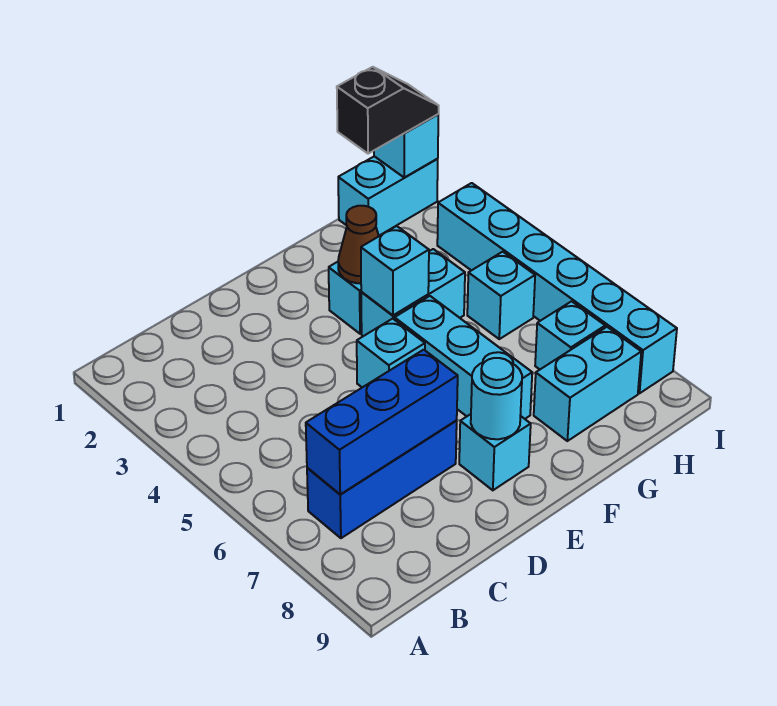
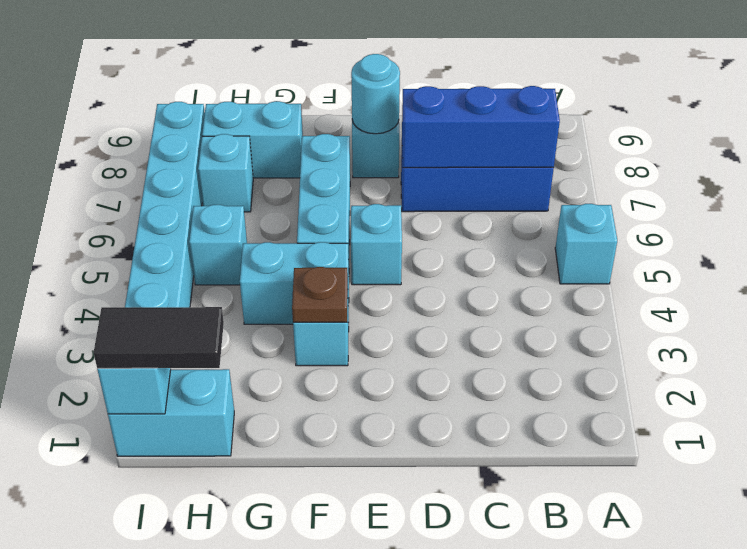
brown 1x1 cone [338,206,379,284] -> brown 1x1 plate [292,267,348,322]
cyan 1x1 brick [361,226,429,315] -> cyan 1x1 brick moved to [555,204,617,284]
black 1x2 slope [337,67,439,154] -> black 1x2 tile [94,307,224,369]

